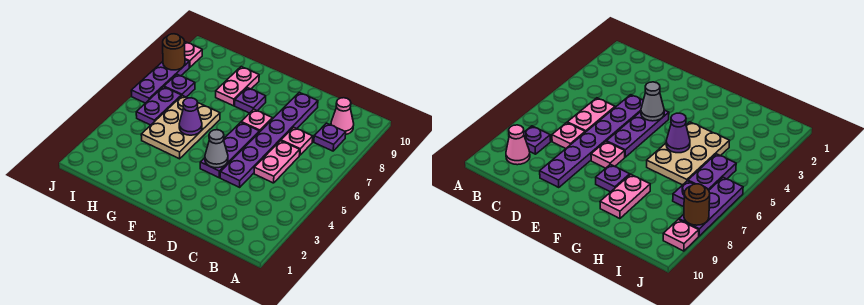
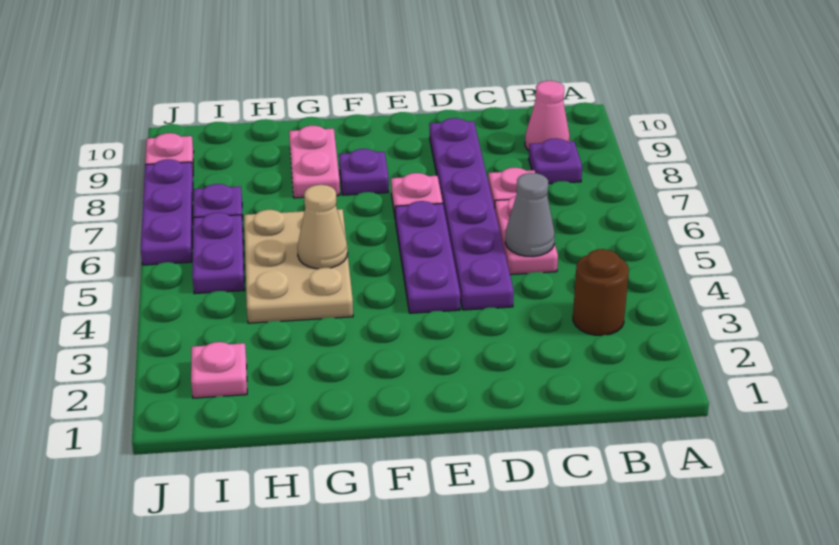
grey 1x1 cone [205,130,228,168] -> grey 1x1 cone moved to [505,173,555,257]
purple 1x1 cone [179,98,202,135] -> tan 1x1 cone [297,185,348,269]
none -> pink 1x1 plate [191,342,247,398]
brown 1x1 round brick [163,34,185,70] -> brown 1x1 round brick moved to [573,249,629,335]

